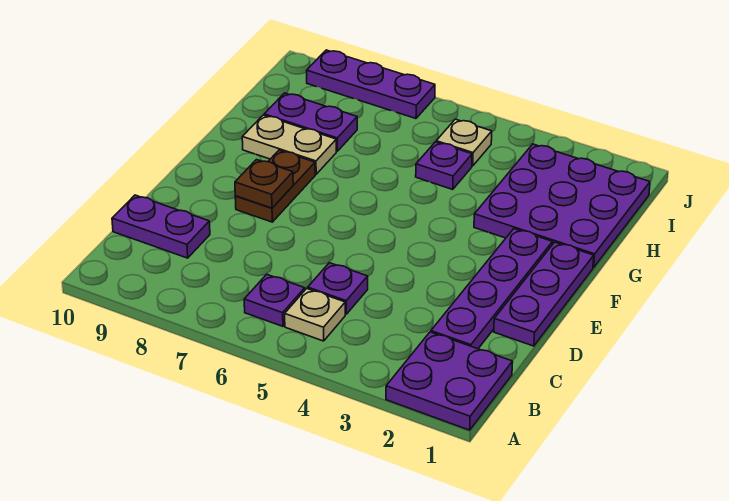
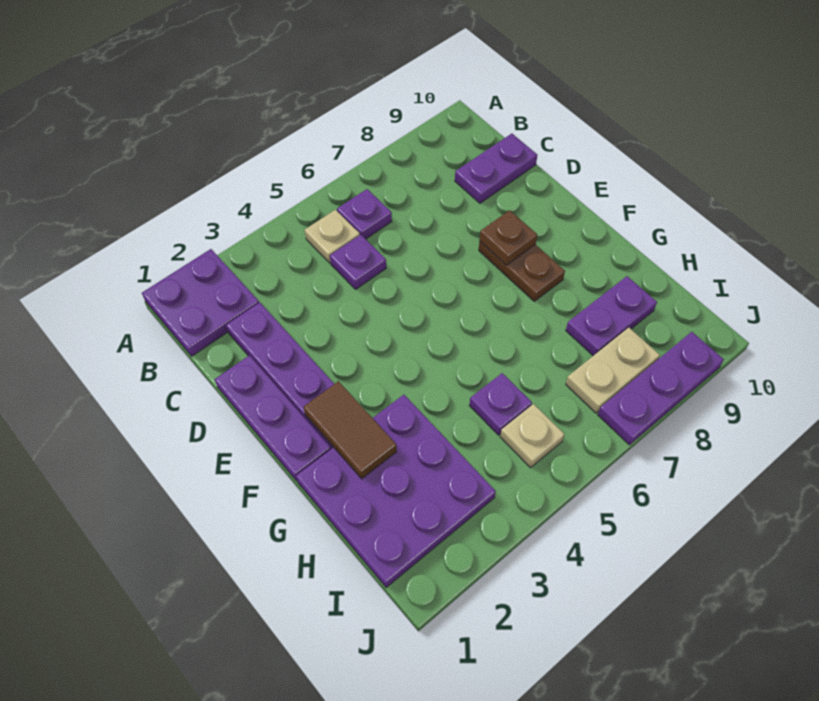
none -> brown 1x2 tile [303,381,397,479]
tan 1x2 plate [242,115,336,174] -> tan 1x2 plate moved to [566,328,660,413]

